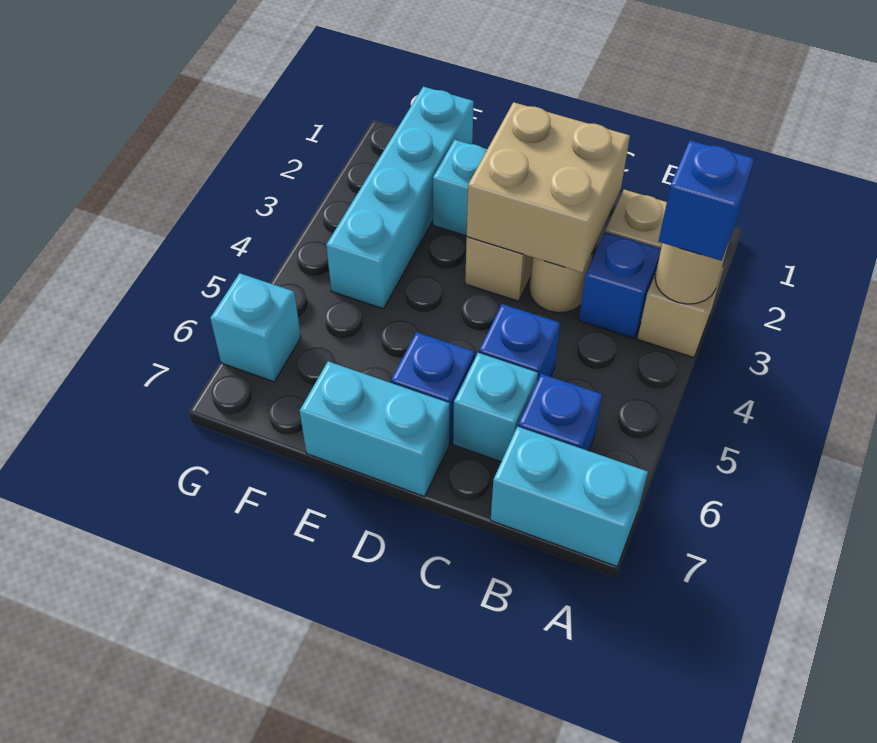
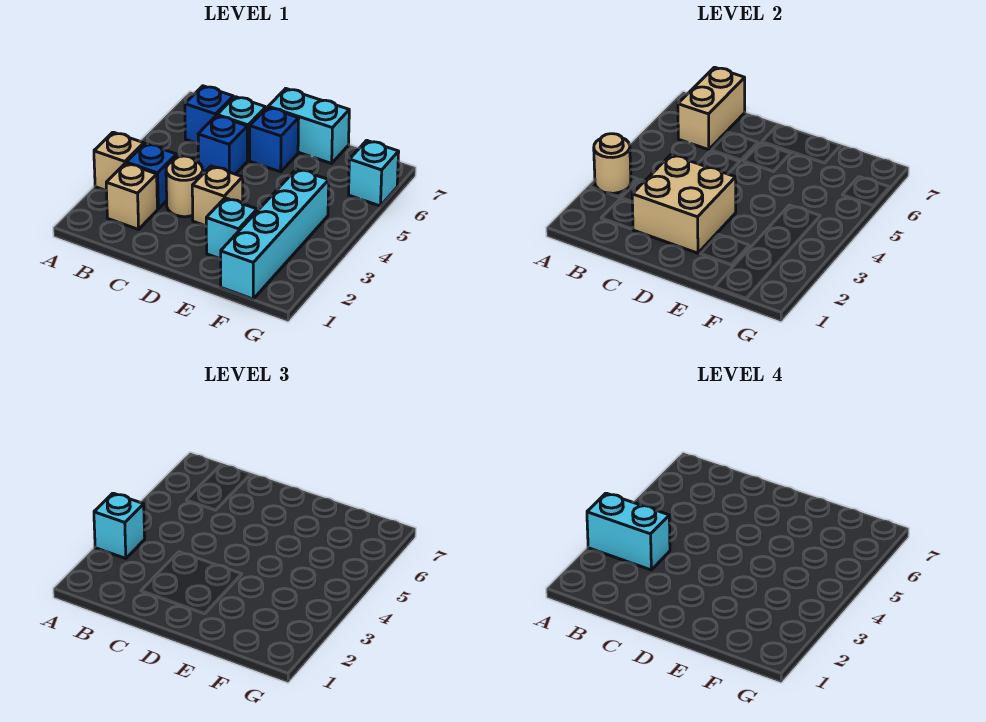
blue 1x1 brick [658,140,755,261] -> cyan 1x1 brick [94,493,145,559]
cyan 1x2 brick [491,427,648,566] -> cyan 1x2 brick moved to [587,493,670,570]
none -> tan 1x2 brick [678,67,745,150]

